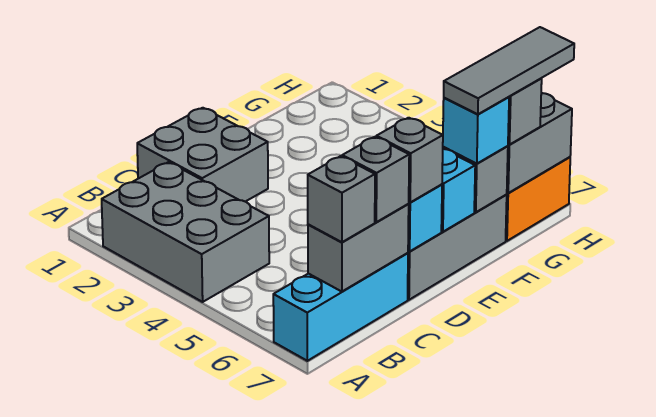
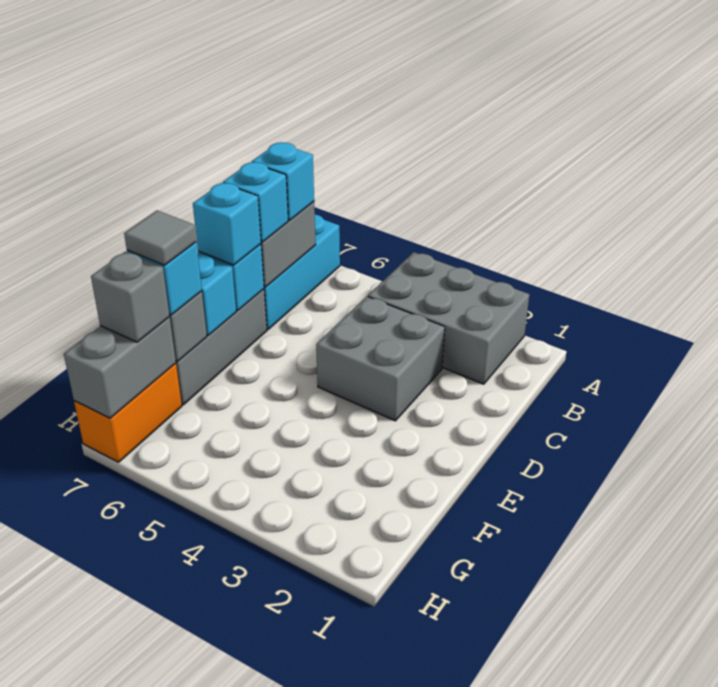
grey 1x1 brick [308,156,375,242] -> cyan 1x1 brick [252,142,314,220]
grey 2x2 brick [137,108,268,202] -> grey 2x2 brick moved to [316,297,445,421]
grey 1x1 brick [342,137,409,222] -> cyan 1x1 brick [223,162,288,242]
grey 1x1 brick [376,118,443,202] -> cyan 1x1 brick [193,183,261,265]
grey 1x3 tile [444,27,574,114] -> grey 1x1 tile [124,211,196,265]

